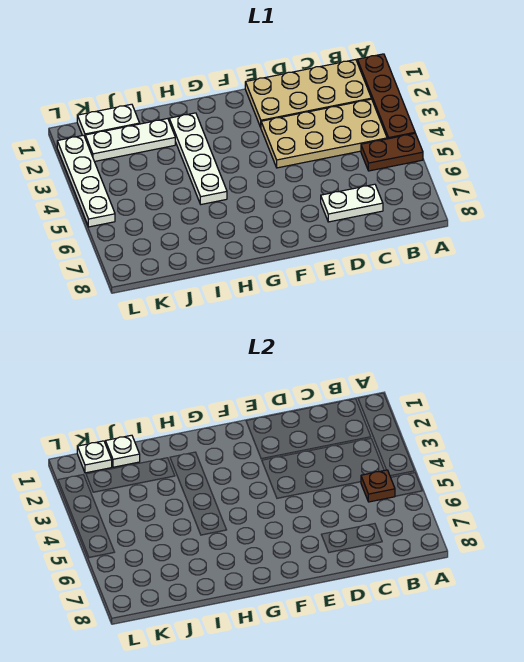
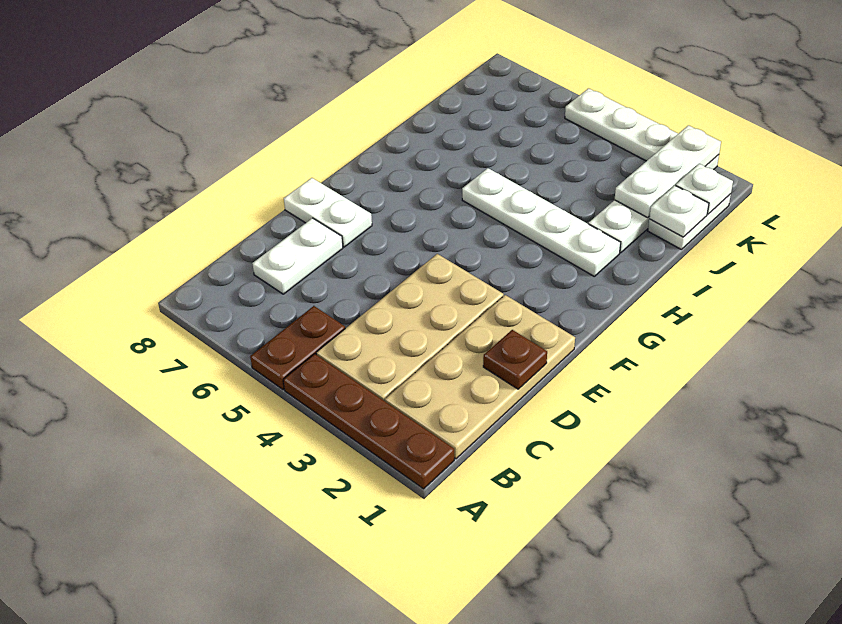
brown 1x1 plate [361,470,395,502] -> brown 1x1 plate moved to [483,330,547,389]
none -> white 1x2 plate [284,178,372,247]
none -> white 1x3 plate [614,125,721,218]

